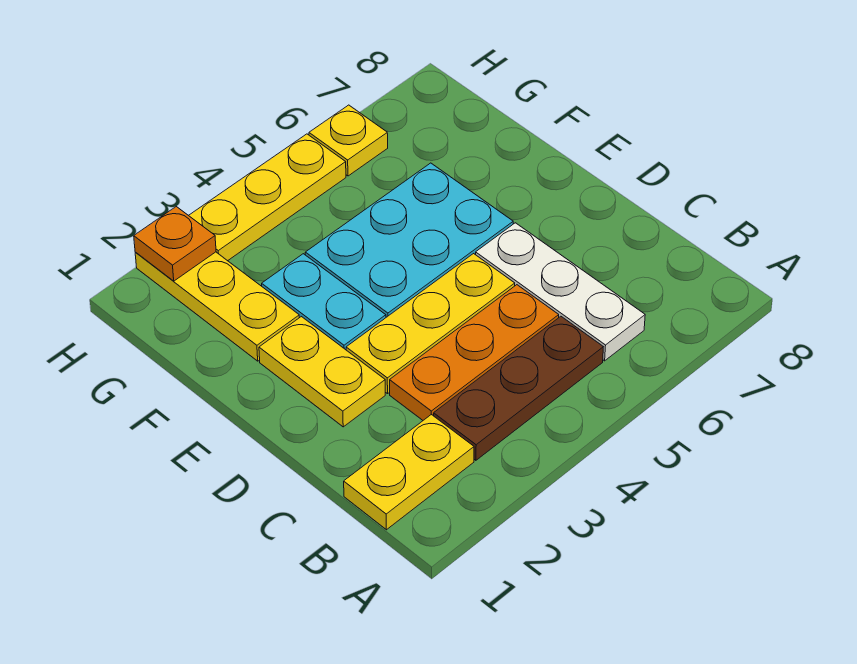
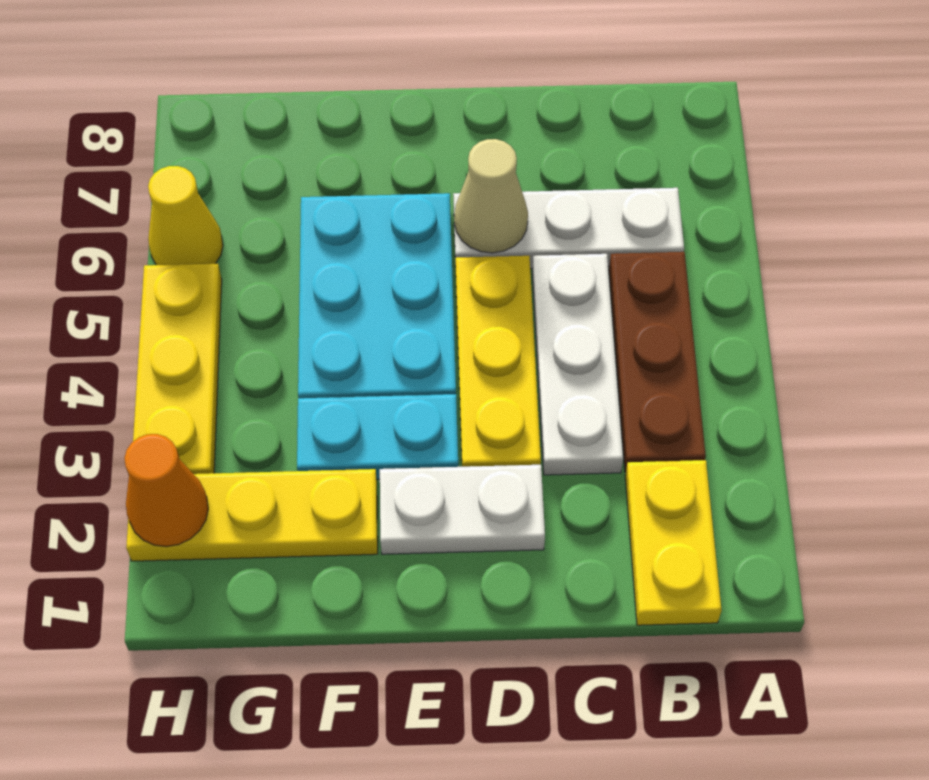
orange 1x3 plate [390,285,559,420] -> white 1x3 plate [532,254,623,475]
yellow 1x2 plate [259,317,385,427] -> white 1x2 plate [380,465,545,554]
none -> tan 1x1 cone [454,139,528,253]
orange 1x1 plate [134,207,216,281] -> orange 1x1 cone [124,434,208,547]
yellow 1x1 plate [309,105,388,176] -> yellow 1x1 cone [148,166,223,265]

